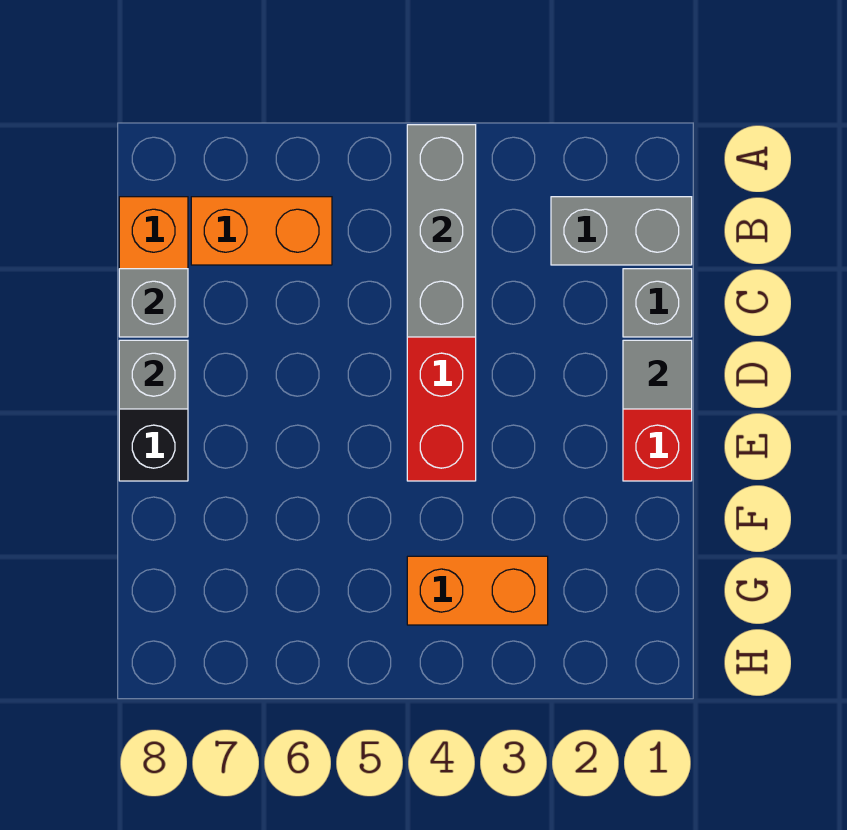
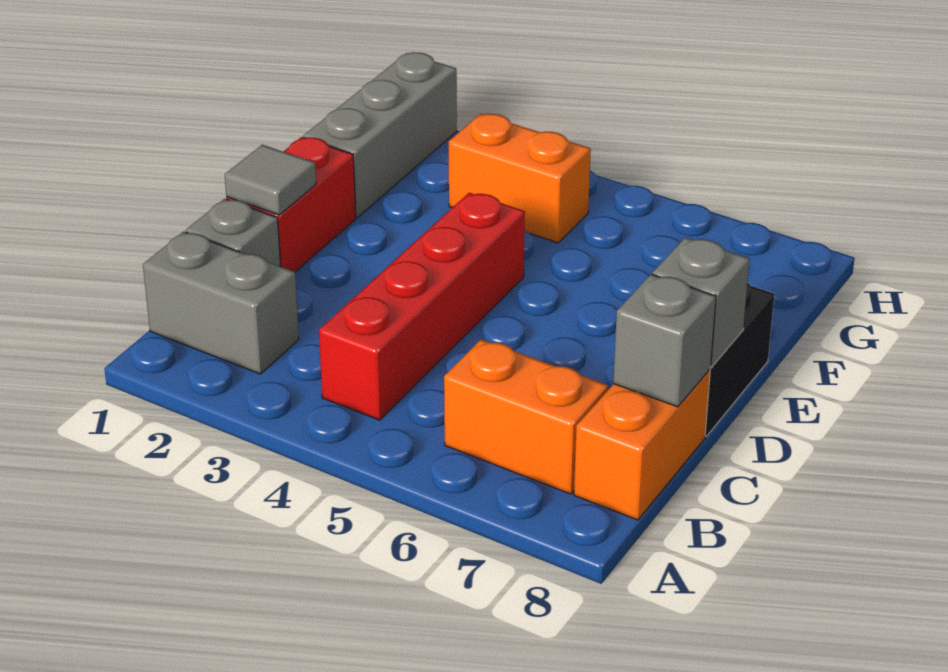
grey 1x3 brick [407,125,476,337] -> grey 1x3 brick moved to [303,52,457,217]

